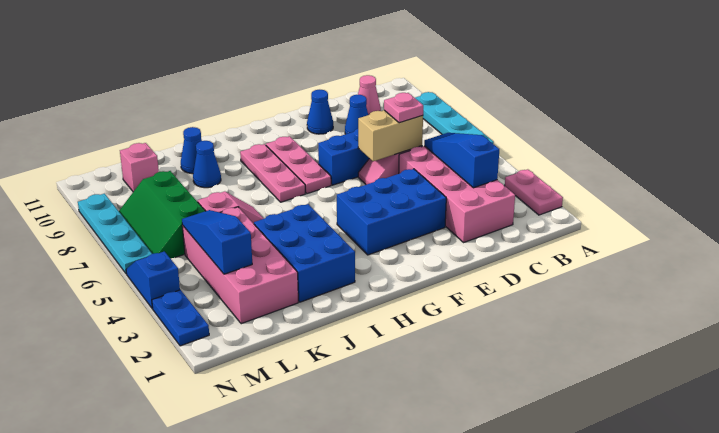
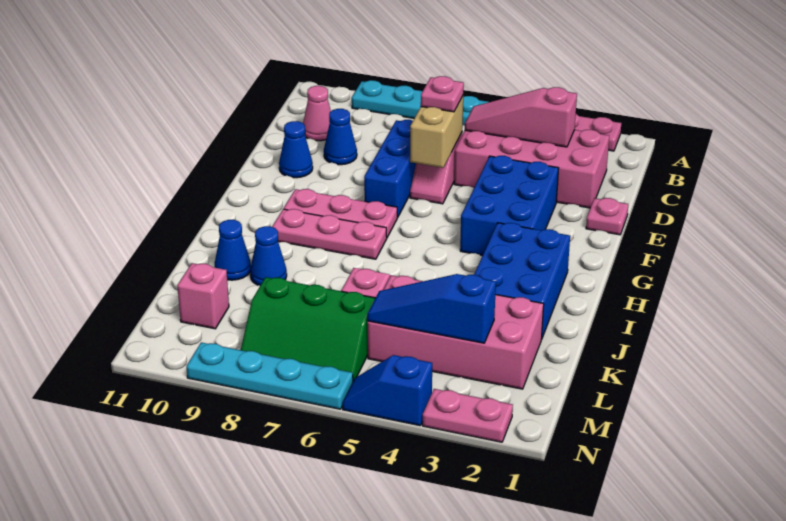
blue 1x3 slope [424,133,499,188] -> pink 1x3 slope [465,87,577,147]
none -> pink 1x1 plate [586,198,628,235]
blue 2x3 brick [254,204,355,302] -> blue 2x3 brick turned to [474,223,570,339]
blue 1x2 plate [152,290,209,346] -> pink 1x2 plate [423,389,513,442]

